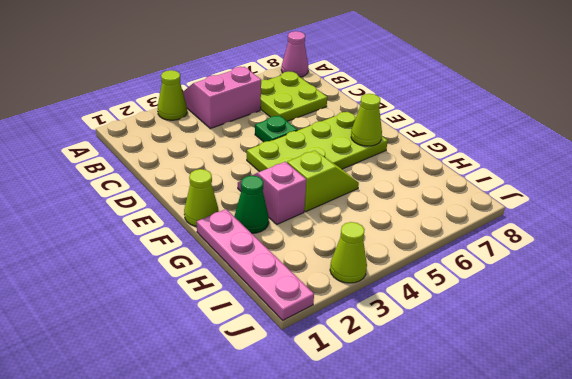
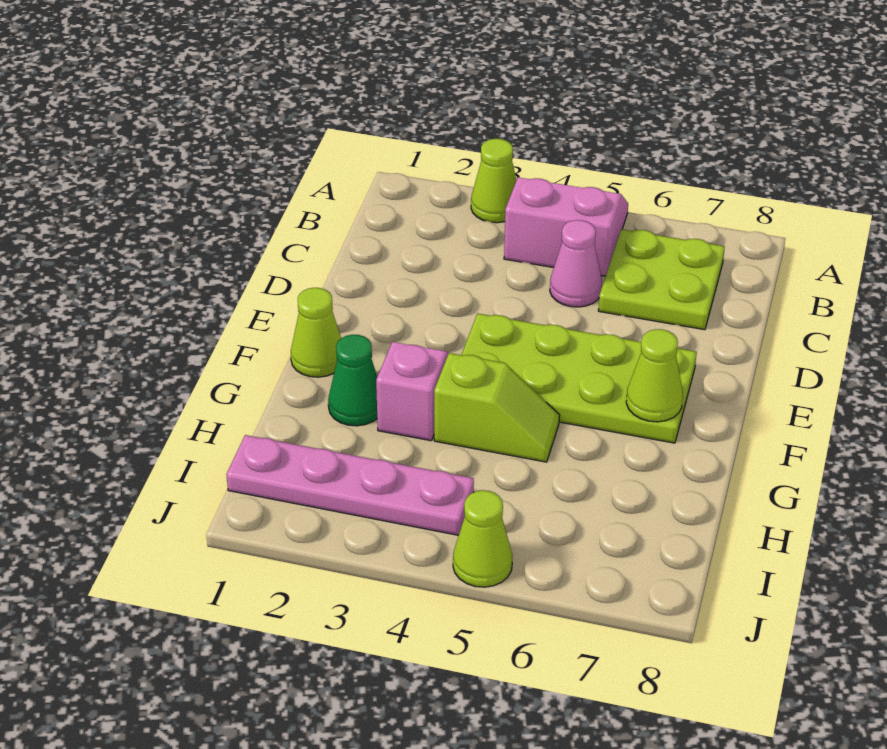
pink 1x1 cone [281,31,308,77] -> pink 1x1 cone moved to [550,220,602,307]
green 1x1 plate [255,115,297,142] -> none
pink 1x4 plate [197,209,314,320] -> pink 1x4 plate turned to [226,435,474,535]
lime 1x1 cone [330,222,367,283] -> lime 1x1 cone moved to [453,490,513,587]

